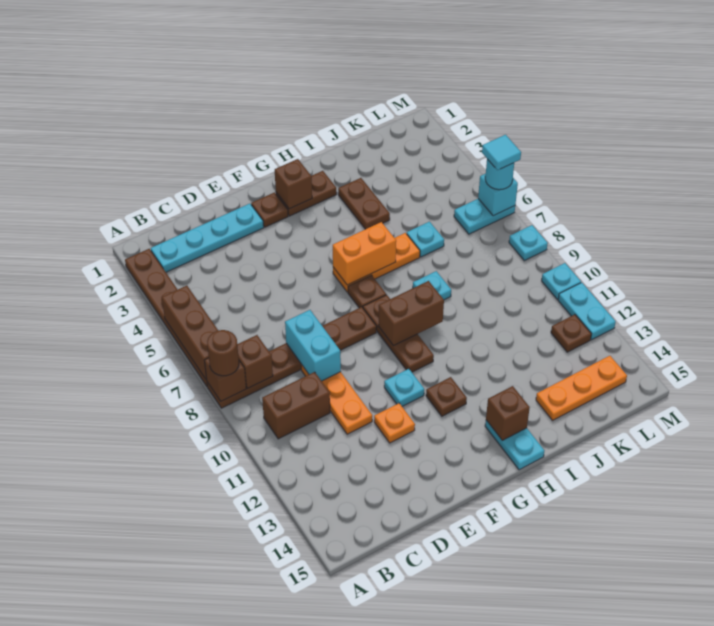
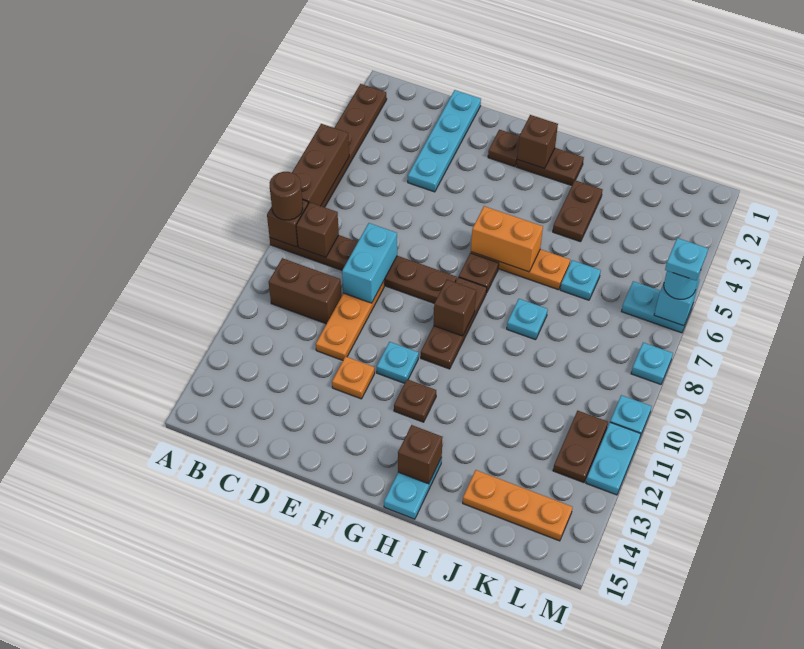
cyan 1x4 plate [151,204,264,272] -> cyan 1x4 plate turned to [408,90,481,192]
brown 1x2 brick [379,281,444,346] -> brown 1x1 brick [434,280,476,336]
brown 1x1 plate [551,315,591,352] -> brown 1x2 plate [553,411,608,482]
cyan 1x1 tile [482,135,521,170] -> cyan 1x1 plate [665,238,708,280]

